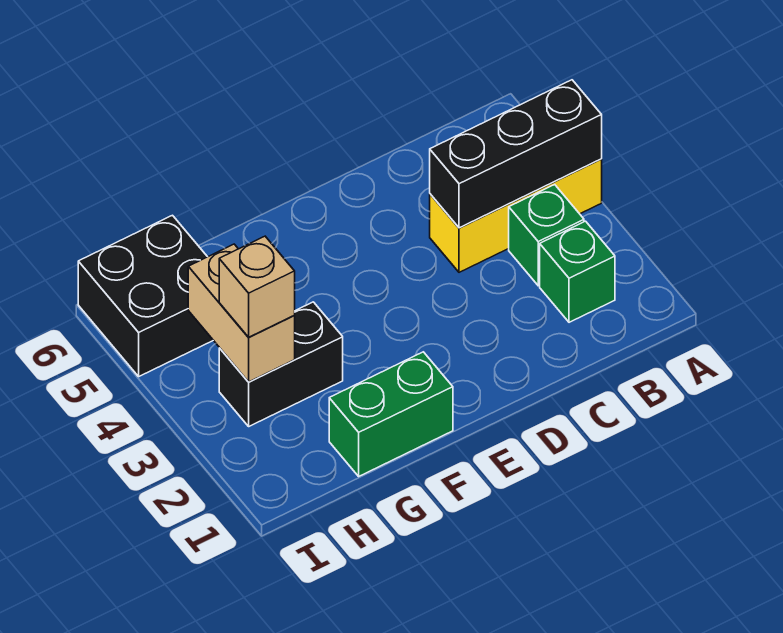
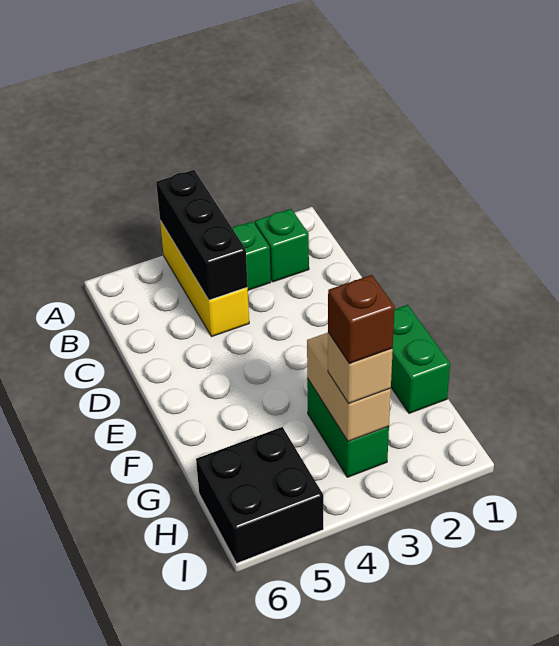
black 1x2 brick [219,302,343,426] -> green 1x2 brick [307,378,389,477]
tan 1x2 brick [188,244,295,382] -> tan 1x2 brick turned to [307,333,391,442]
none -> brown 1x1 brick [328,275,395,364]

